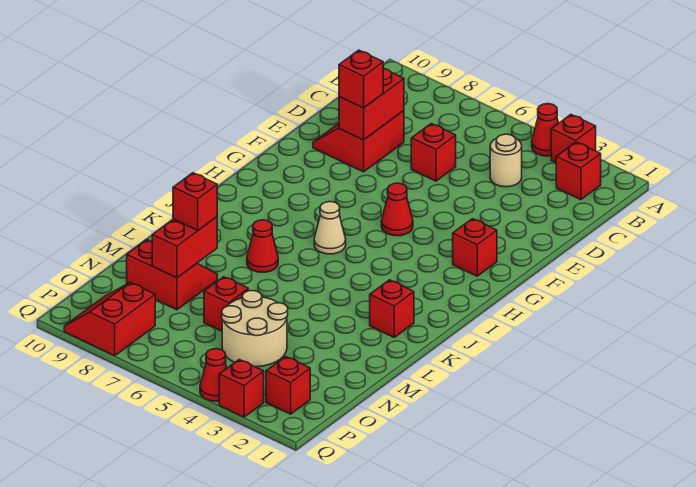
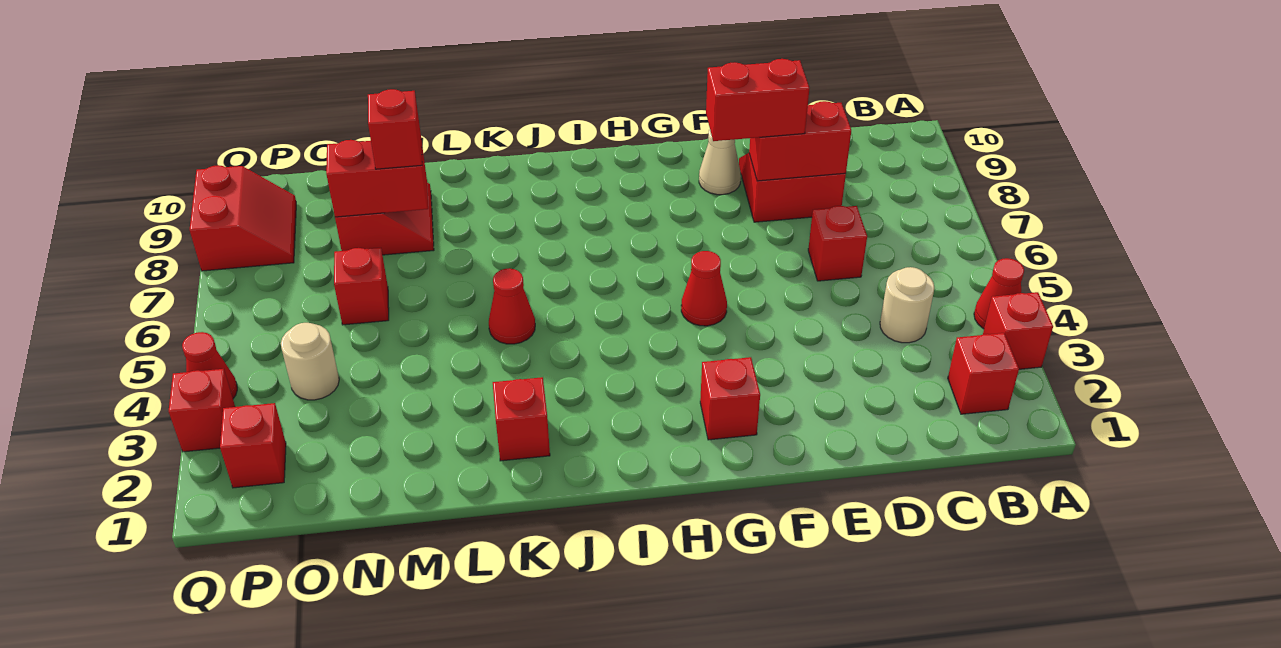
red 1x1 brick [339,50,383,108] -> red 1x2 brick [706,59,809,141]
tan 1x1 cone [314,202,346,254] -> tan 1x1 cone moved to [699,129,741,195]
red 1x1 cone [247,220,278,272] -> red 1x1 cone moved to [489,268,535,344]
tan 2x2 round brick [222,291,288,367] -> tan 1x1 round brick [281,323,339,400]
red 2x2 slope [64,283,155,356] -> red 2x2 slope turned to [190,165,296,271]

